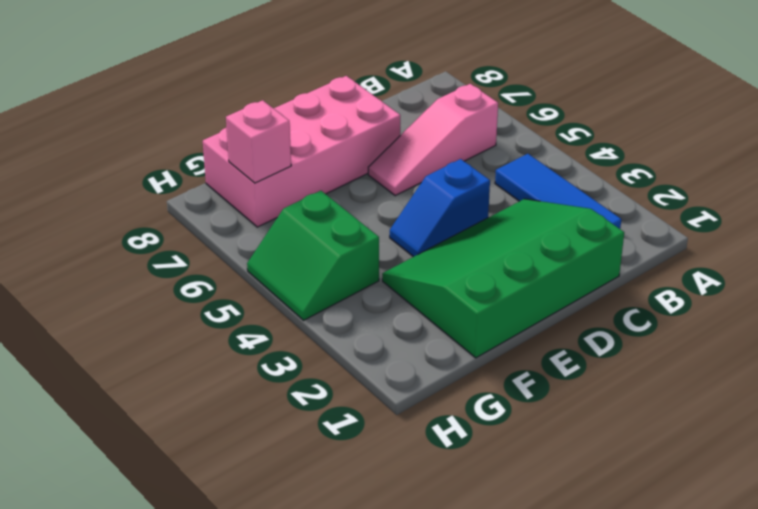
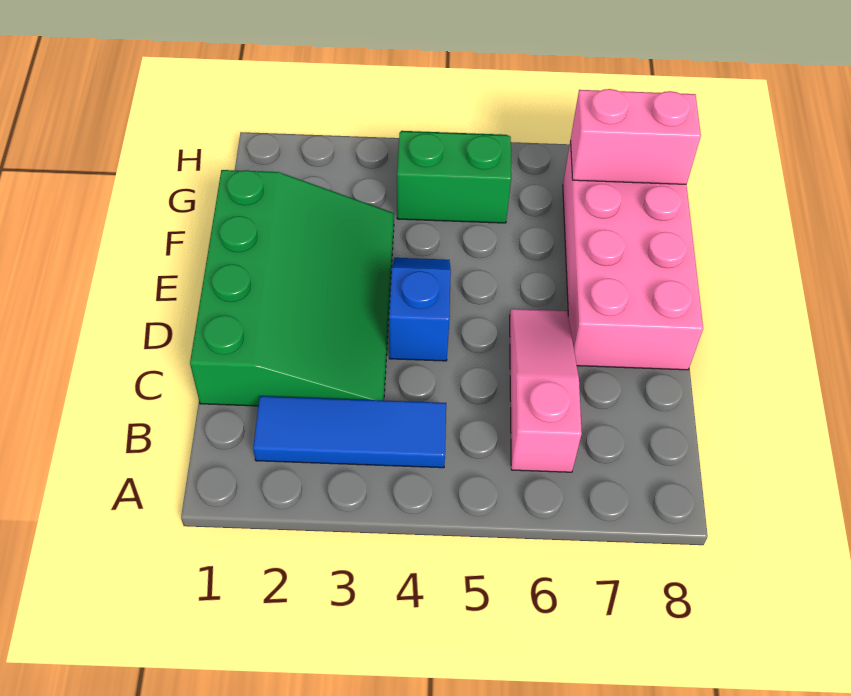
pink 1x1 brick [226,100,291,183] -> pink 1x2 brick [570,89,701,184]

